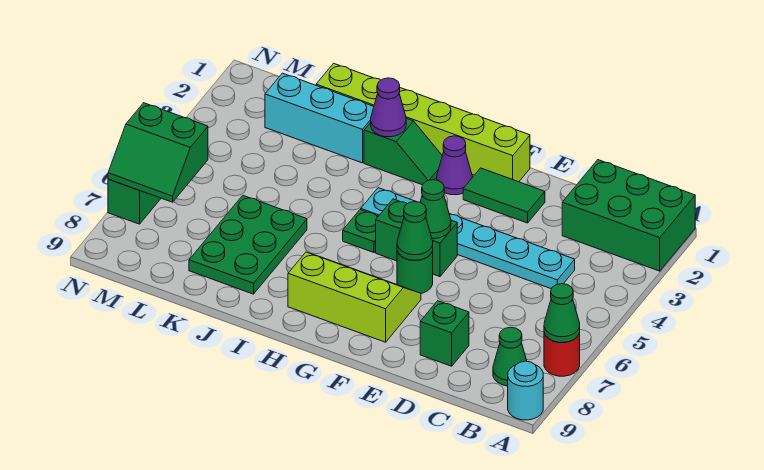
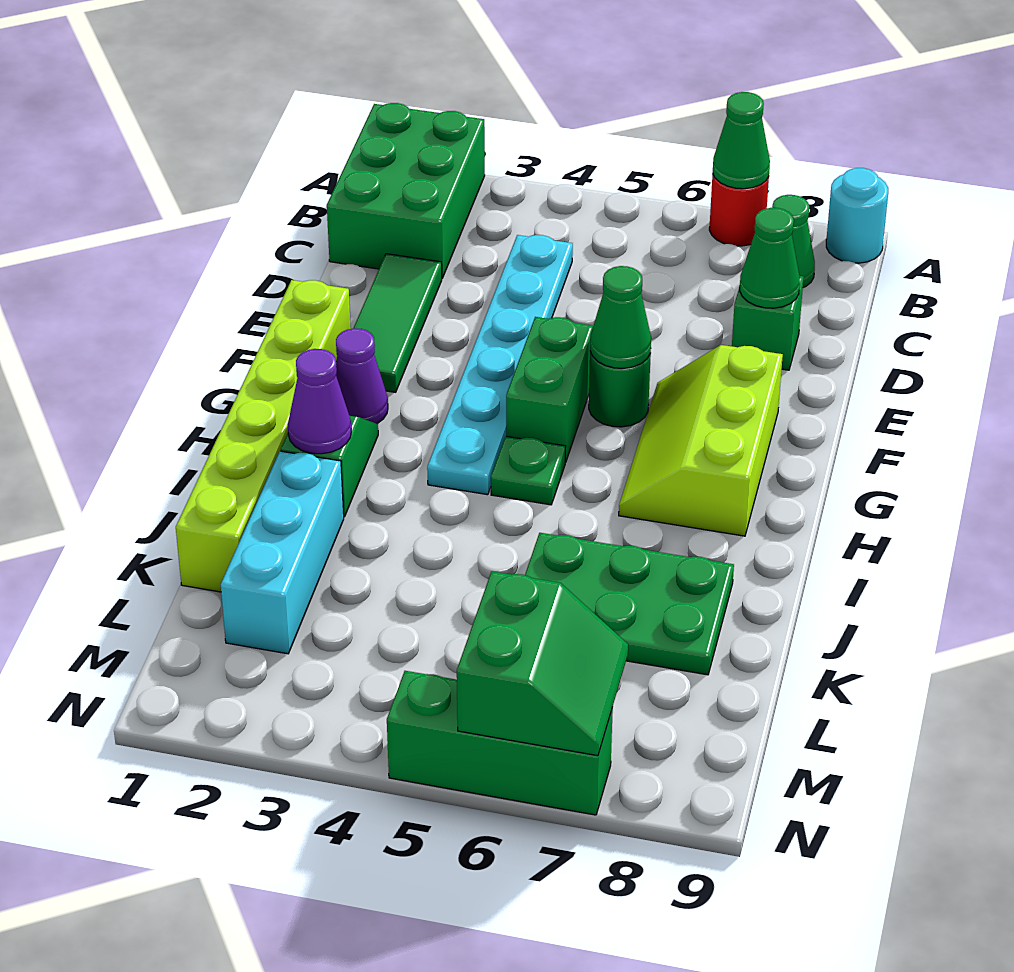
green 1x2 tile [463,168,545,223] -> green 1x3 tile [354,254,442,392]
green 1x1 cone [420,180,451,239] -> green 1x1 cone moved to [740,208,800,308]

